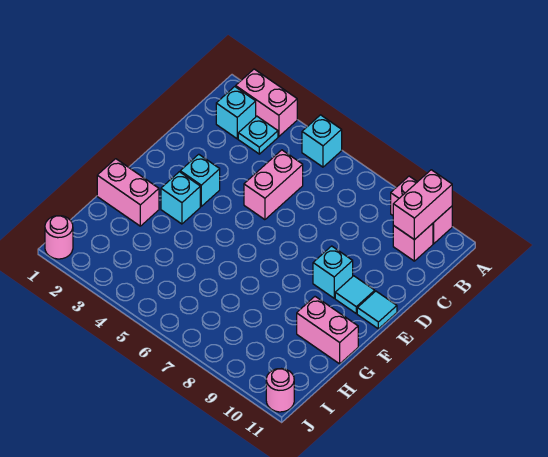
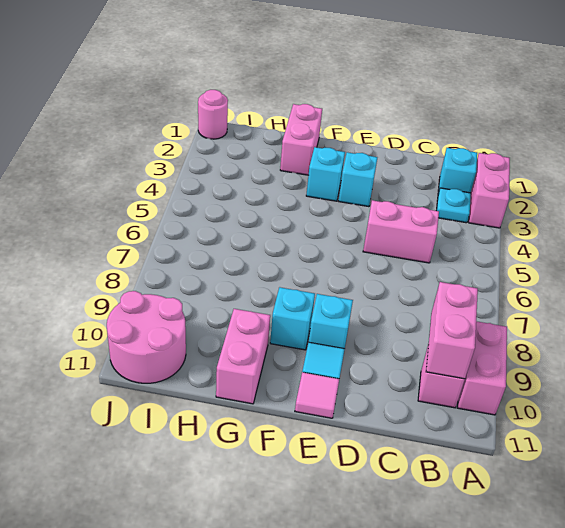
cyan 1x1 brick [302,115,342,167] -> cyan 1x1 brick moved to [270,287,315,350]
pink 1x2 brick [393,170,452,240] -> pink 1x2 brick turned to [426,282,478,379]
cyan 1x1 tile [357,291,397,329] -> pink 1x1 tile [295,372,339,418]
pink 1x1 round brick [266,369,294,412] -> pink 2x2 round brick [107,291,186,383]

